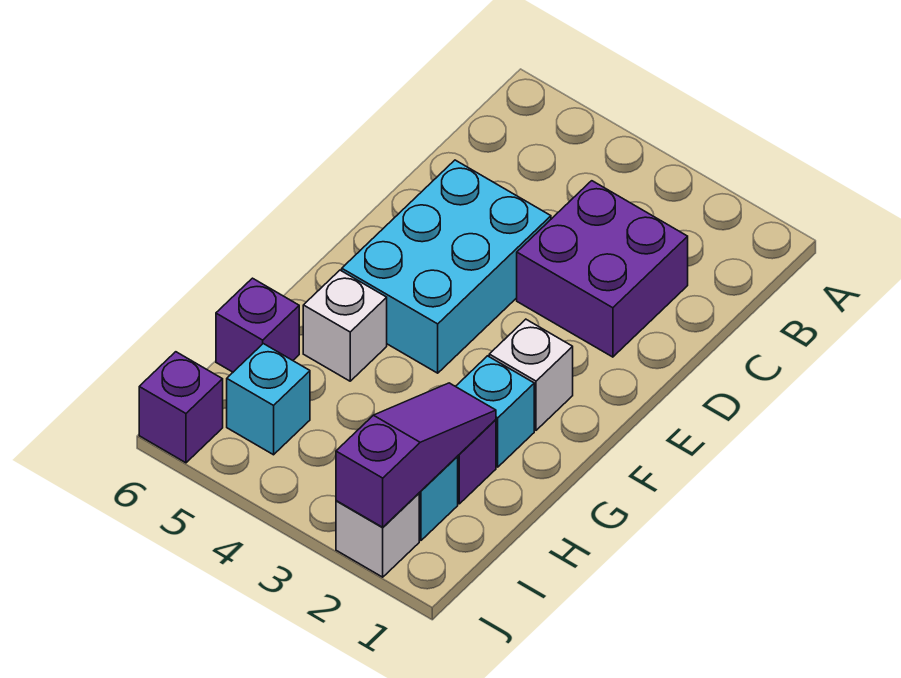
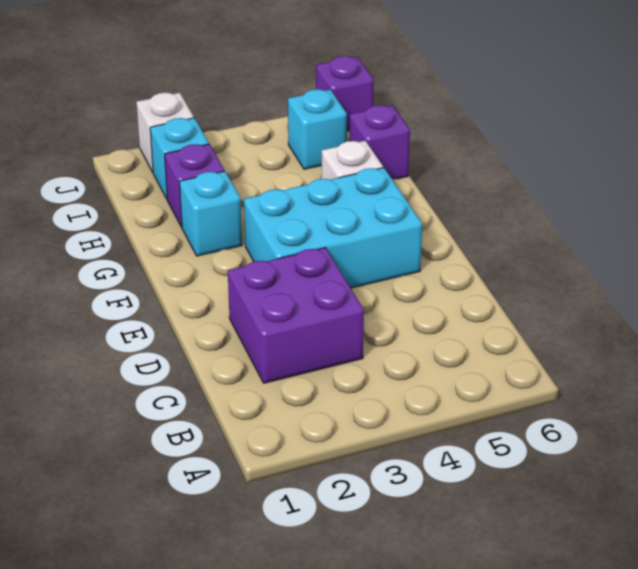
cyan 2x3 brick [342,160,551,373] -> cyan 2x3 brick turned to [244,168,422,288]
white 1x1 brick [489,319,573,430] -> none
purple 1x3 slope [336,383,496,527] -> none

